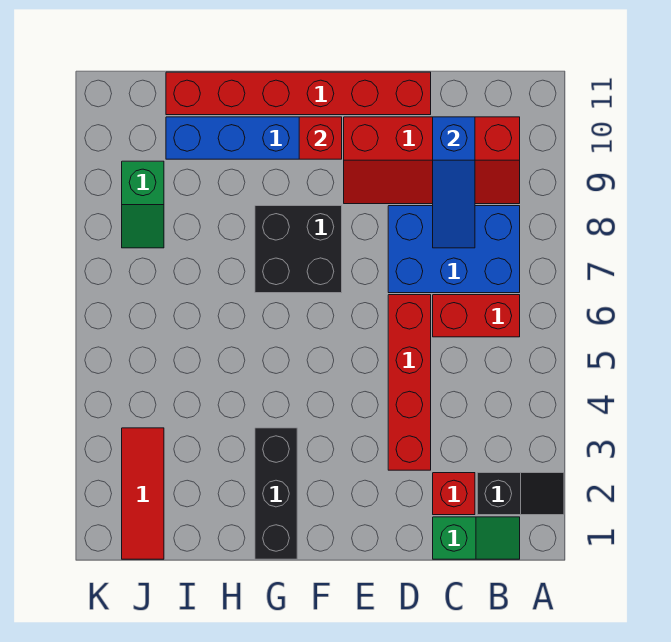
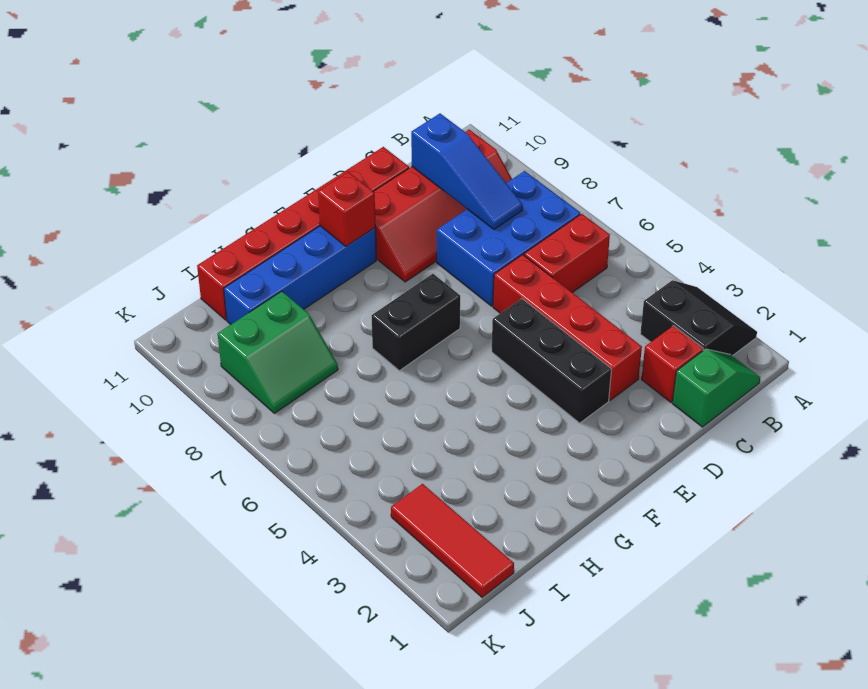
black 1x2 slope [477,473,564,515] -> black 2x2 slope [640,280,757,356]
black 2x2 brick [255,206,342,293] -> black 1x2 brick [372,274,460,371]
black 1x3 brick [255,428,297,559] -> black 1x3 brick moved to [492,299,612,423]
green 1x2 slope [122,161,164,248] -> green 2x2 slope [218,291,338,413]

